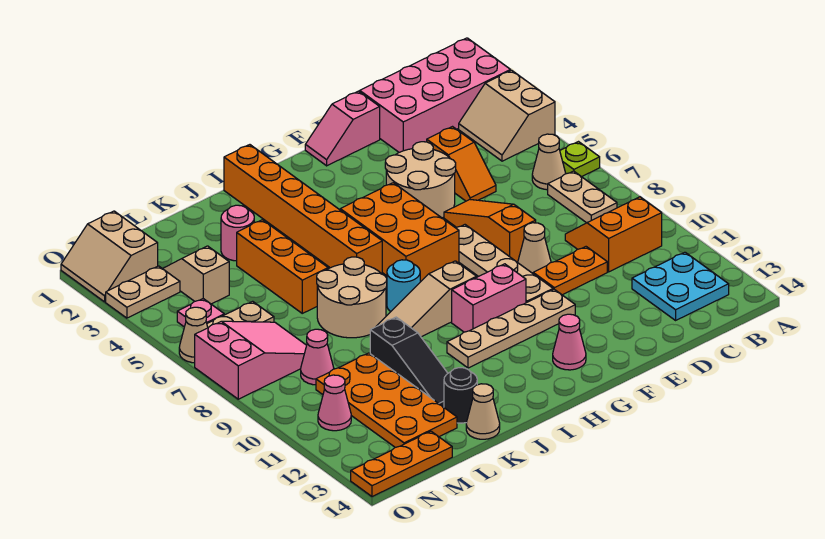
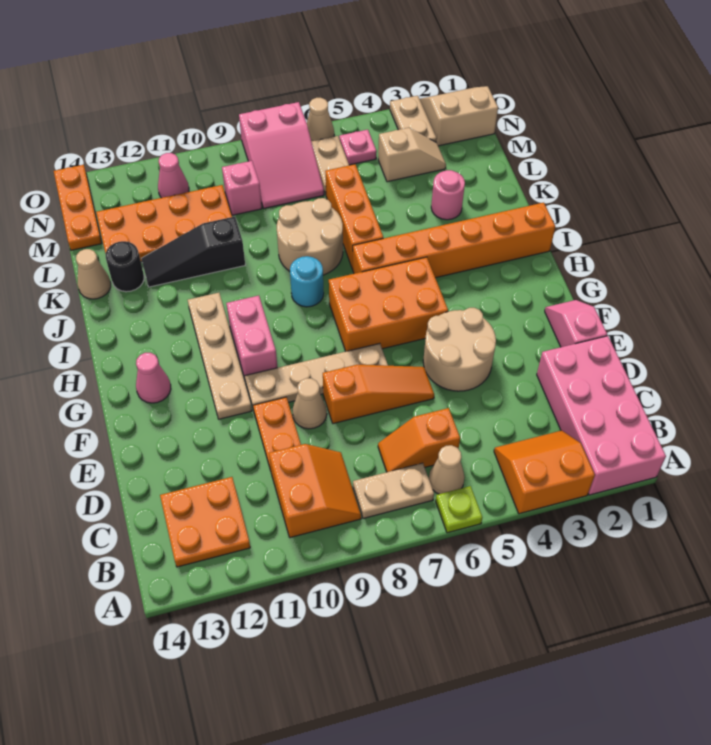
tan 2x2 slope [459,70,555,161] -> orange 2x2 slope [494,430,595,514]
cyan 2x2 plate [632,252,729,320] -> orange 2x2 plate [160,477,250,567]
orange 1x2 slope [427,127,496,201] -> orange 1x2 slope moved to [378,408,460,472]
tan 1x3 slope [376,261,477,337] -> none
orange 1x3 brick [237,220,328,313] -> orange 1x3 brick turned to [325,164,383,269]
pink 1x1 cone [301,329,334,385] -> pink 1x1 brick [222,161,262,215]

